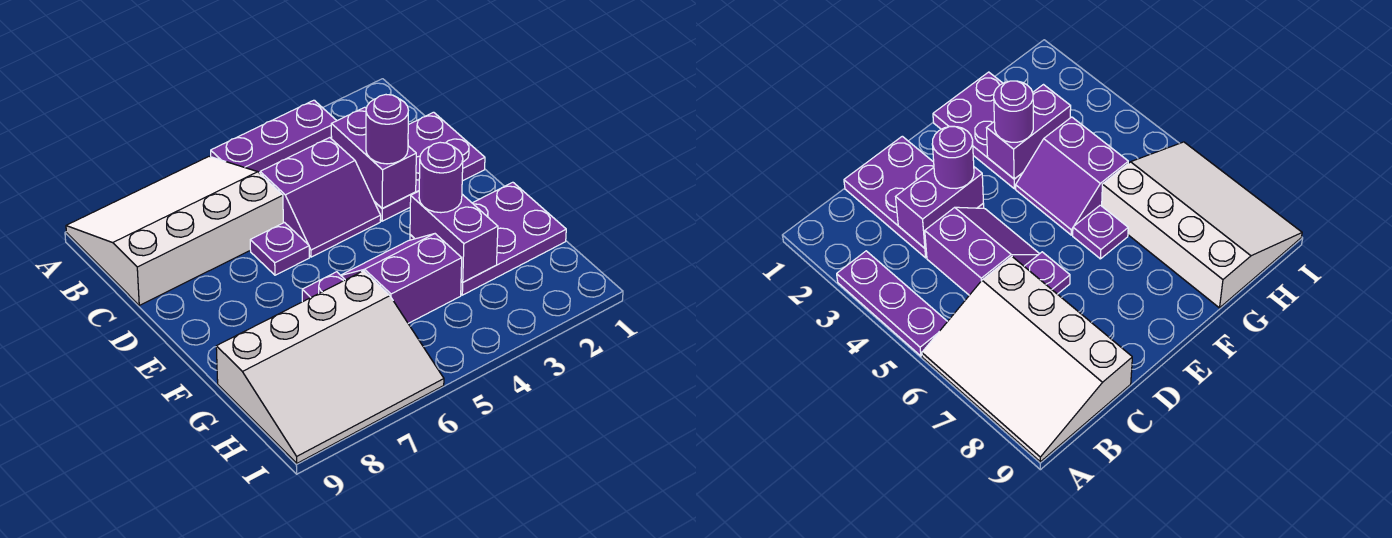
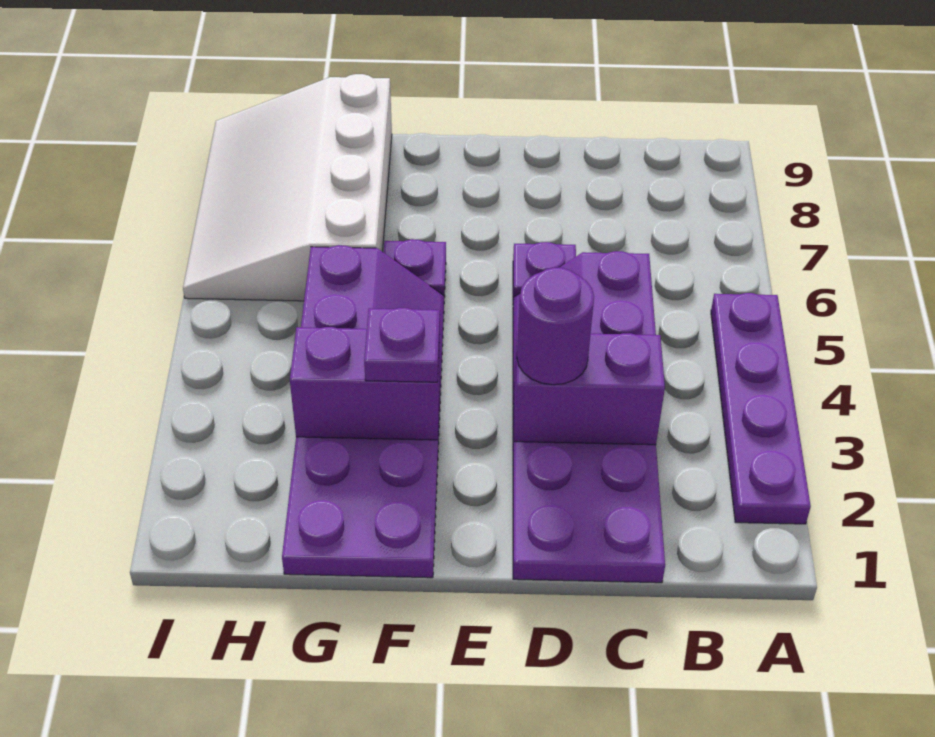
purple 1x3 plate [211,100,337,173] -> purple 1x4 plate [711,293,811,524]
white 3x4 slope [66,156,283,305] -> none
purple 1x1 round brick [419,142,463,213] -> purple 1x1 plate [364,308,440,382]

